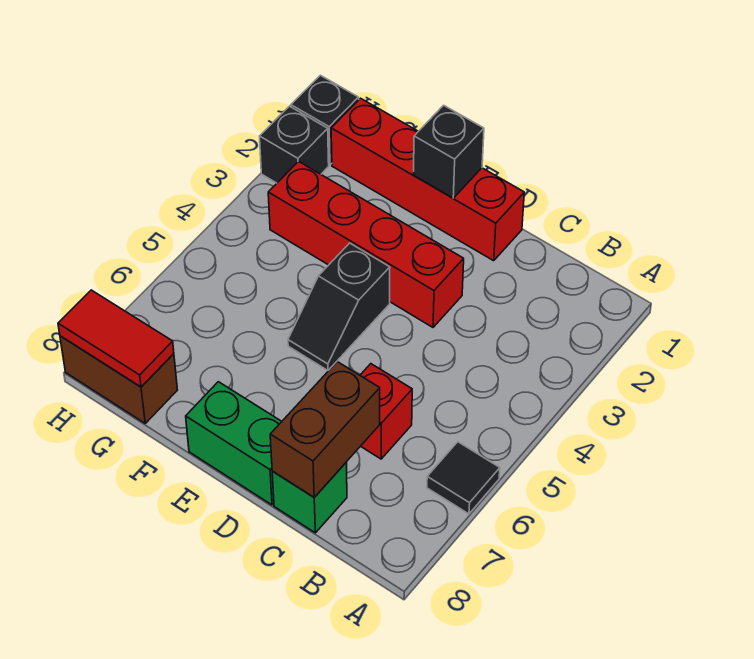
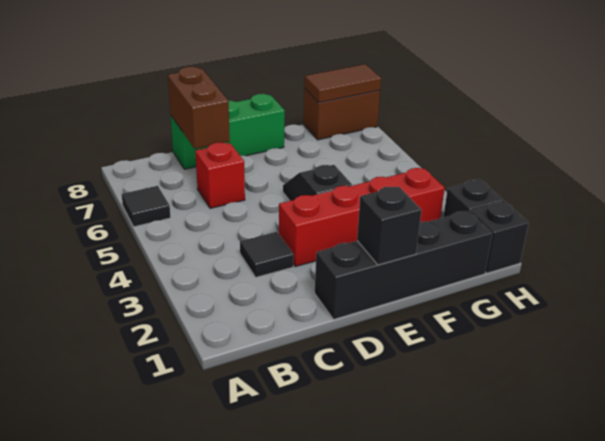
none -> black 1x1 tile [240,232,294,277]
red 1x4 brick [331,98,524,261] -> black 1x4 brick [315,211,492,319]
red 1x2 tile [58,290,174,387] -> brown 1x2 tile [304,64,381,103]

